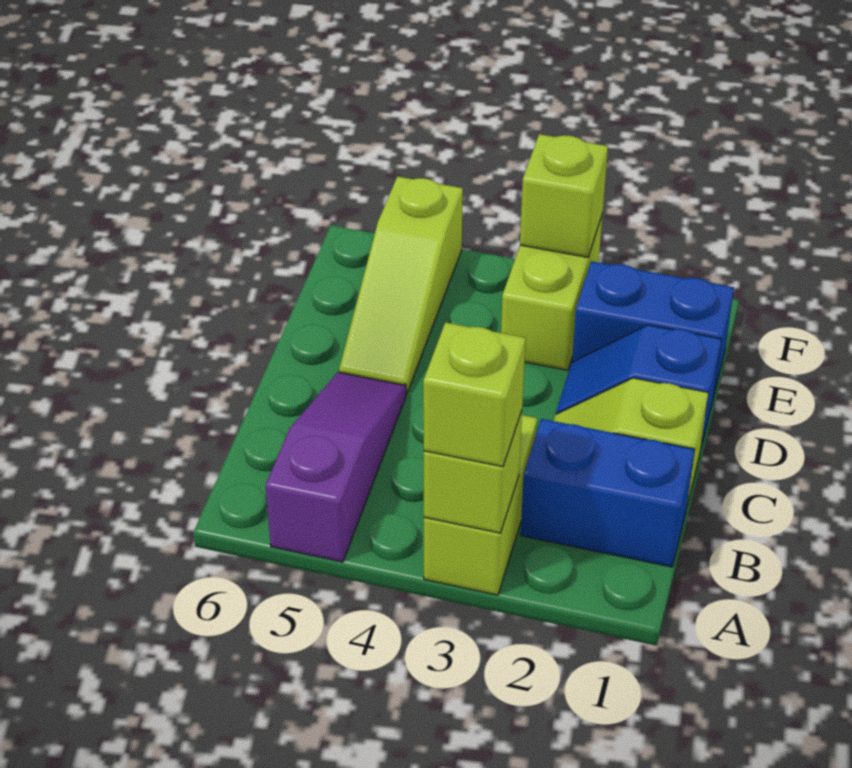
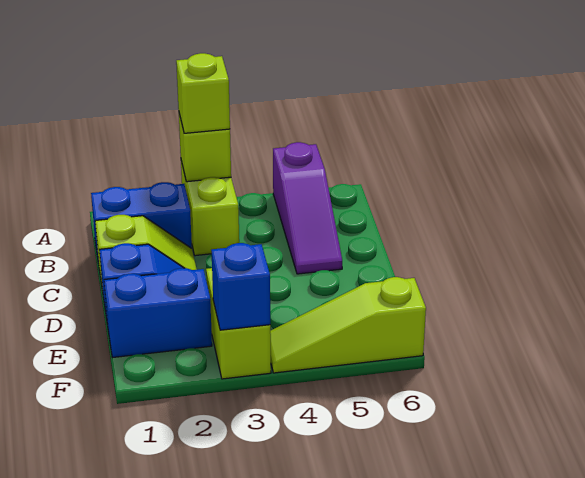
lime 1x3 slope [339,176,463,394] -> lime 1x3 slope turned to [270,277,426,373]
lime 1x1 brick [520,134,608,257] -> blue 1x1 brick [211,243,270,330]

